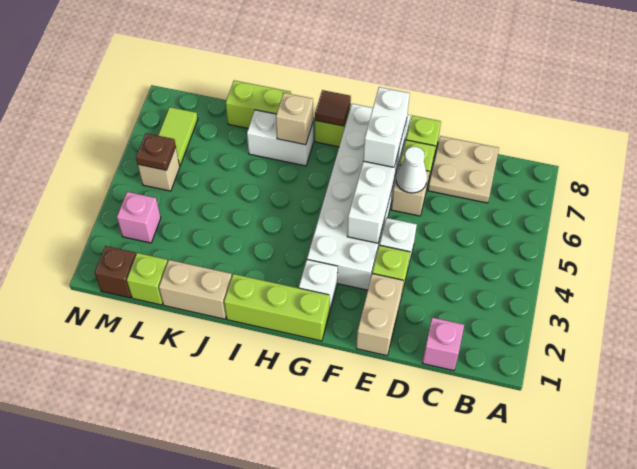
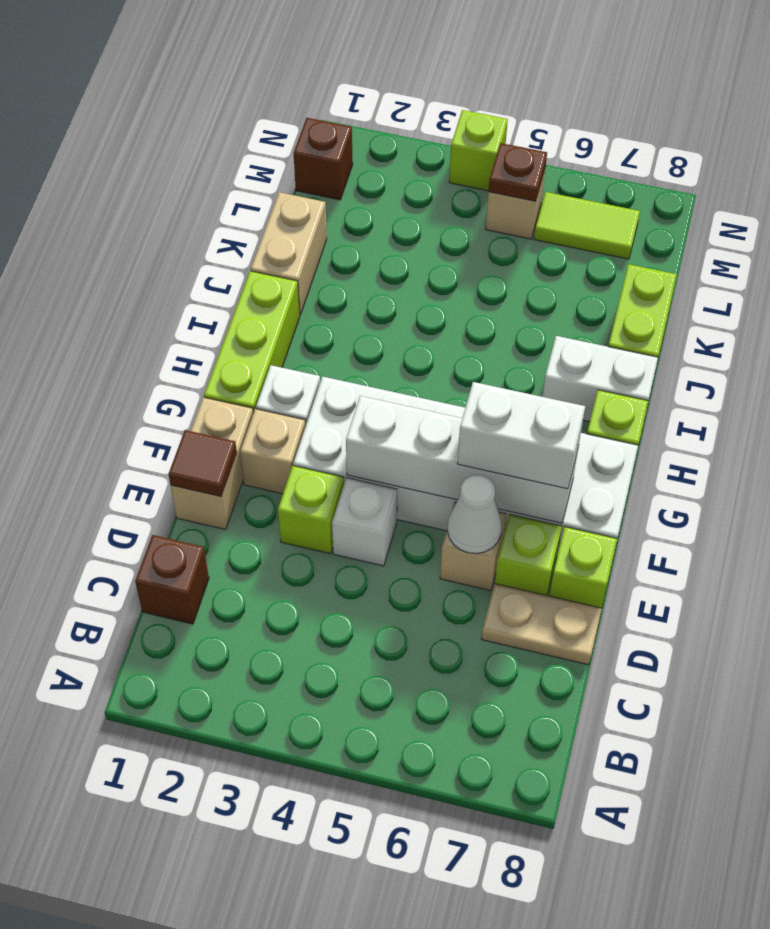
pink 1x1 brick [423,318,464,371] -> brown 1x1 brick [135,535,209,624]
tan 2x2 plate [428,136,499,203] -> tan 1x2 plate [481,584,602,665]
tan 1x2 brick [356,274,404,356] -> tan 1x2 brick turned to [171,397,253,530]
brown 1x1 tile [315,90,351,126] -> brown 1x1 tile moved to [169,430,237,497]
white 1x2 brick [247,110,313,166] -> white 1x2 brick turned to [543,336,658,422]
tan 1x1 brick [276,93,313,145] -> tan 1x1 brick moved to [240,409,306,494]
lime 1x1 brick [127,253,168,305] -> lime 1x1 brick moved to [449,110,508,191]
pink 1x1 brick [117,192,161,243] -> none

